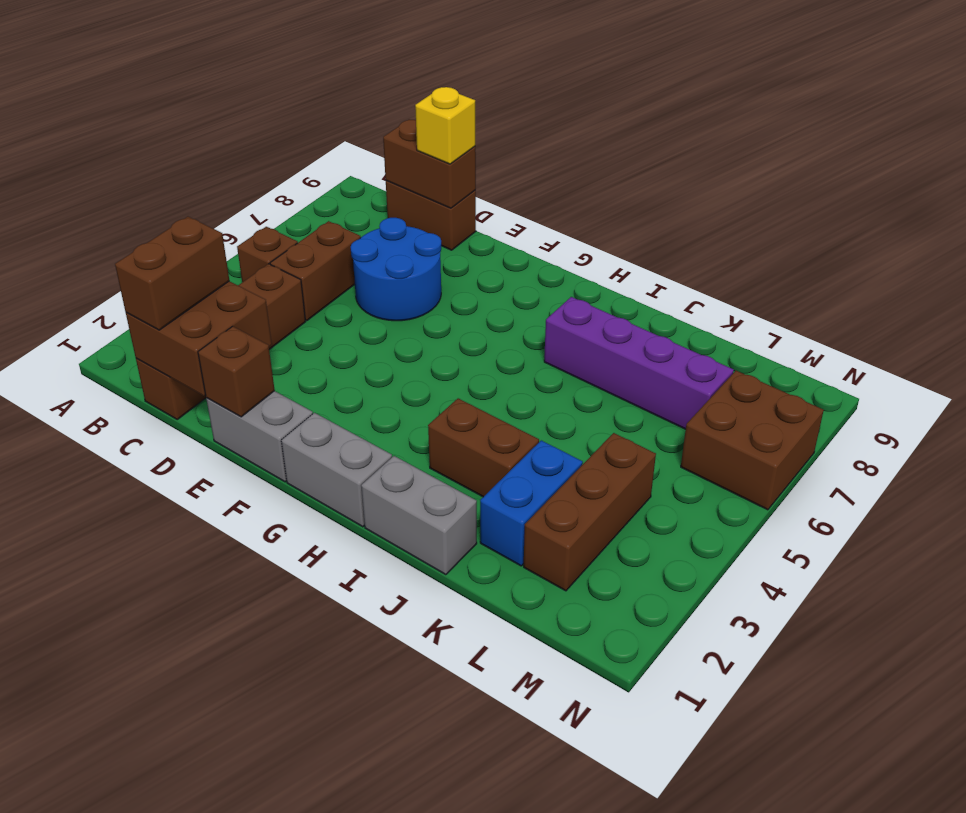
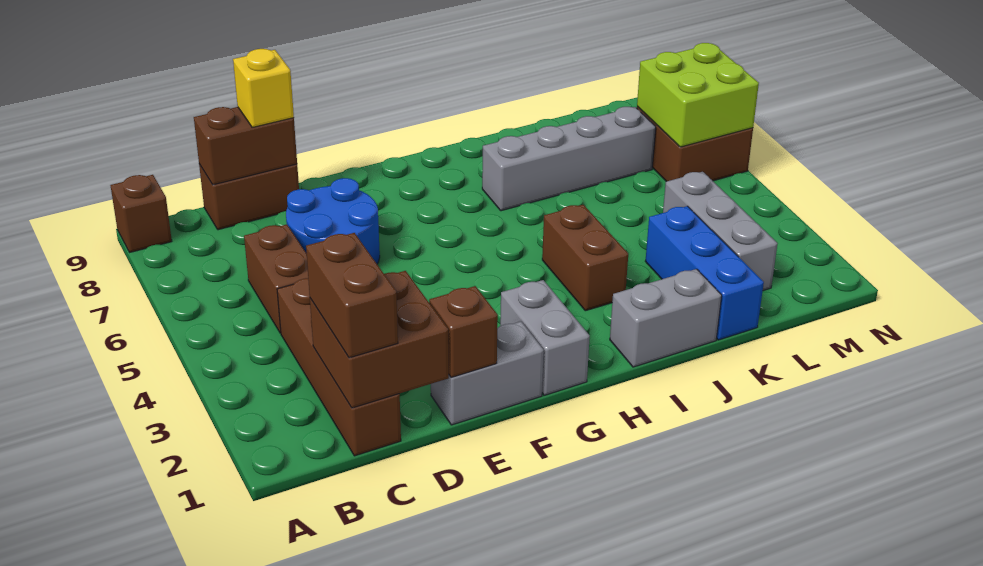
brown 1x1 brick [237,227,298,282] -> brown 1x1 brick moved to [110,175,172,252]
grey 1x2 brick [281,413,392,527] -> grey 1x2 brick turned to [500,280,590,395]
brown 1x2 brick [428,398,539,497] -> brown 1x2 brick turned to [542,205,628,311]
purple 1x4 brick [544,297,734,429] -> grey 1x4 brick [482,107,656,211]
blue 1x2 brick [480,440,583,566] -> blue 1x3 brick [645,206,764,340]
brown 1x3 brick [524,433,656,591] -> grey 1x3 brick [663,172,778,291]
none -> lime 2x2 brick [637,43,759,147]

